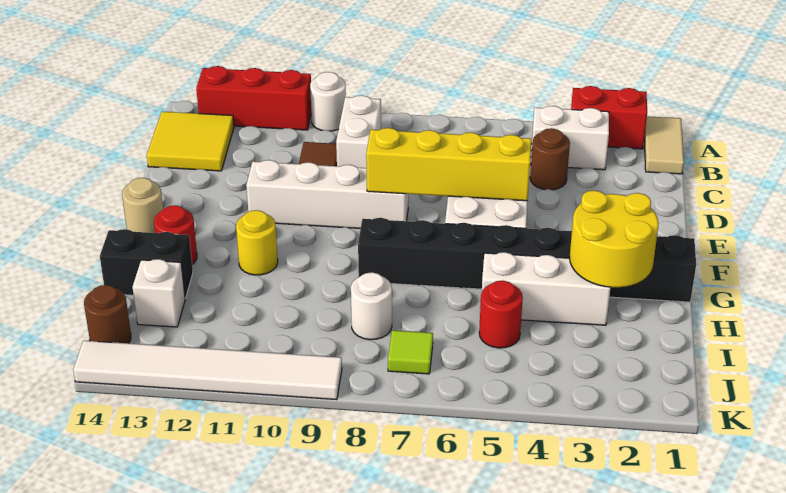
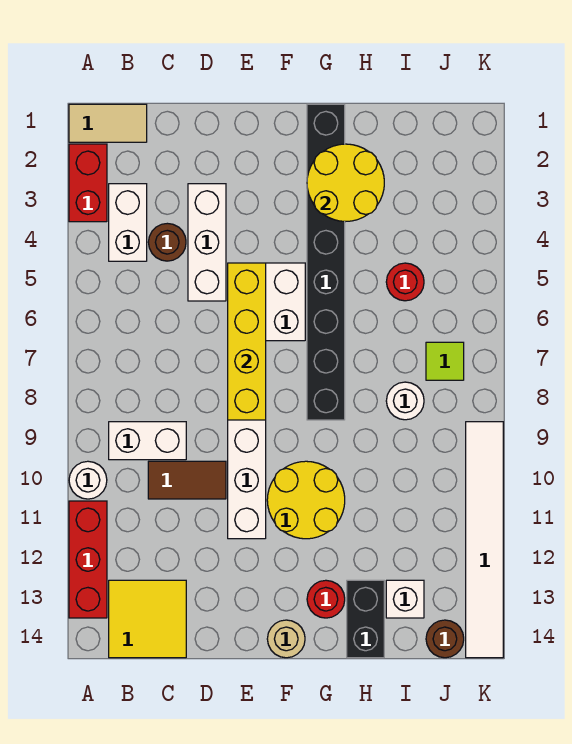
yellow 1x1 round brick [236,210,278,275] -> yellow 2x2 round brick [267,461,345,539]
white 1x3 brick [482,252,611,325] -> white 1x3 brick moved to [188,184,226,301]

